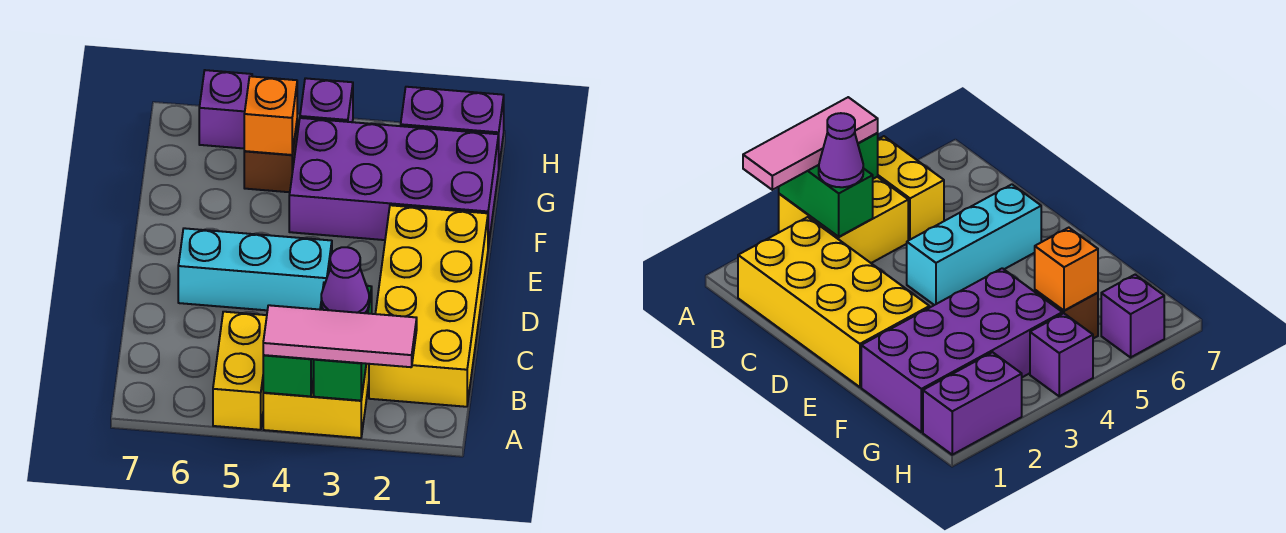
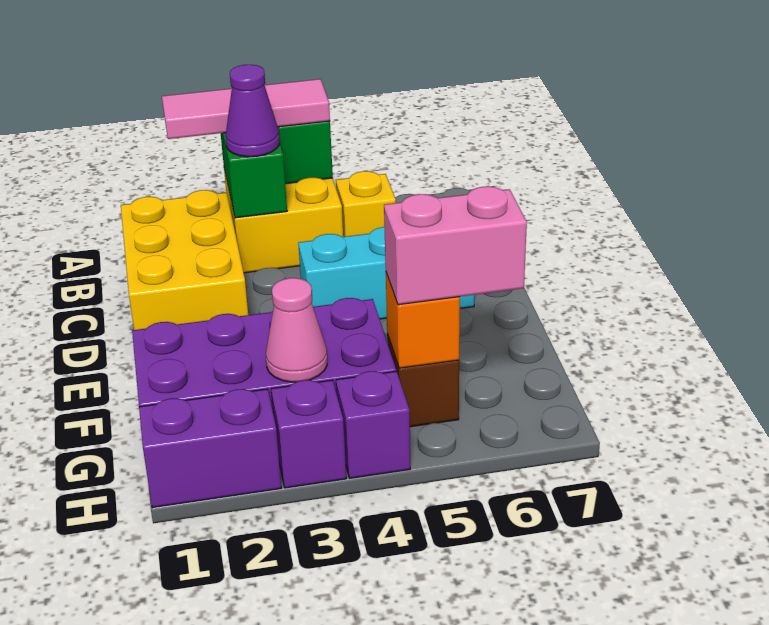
yellow 1x2 brick [213,312,267,430] -> yellow 1x1 brick [336,171,396,237]
yellow 2x4 brick [369,205,488,407] -> yellow 2x3 brick [121,190,248,330]
none -> pink 1x1 cone [266,278,327,382]
none -> pink 1x2 brick [384,186,527,305]
purple 1x1 brick [199,70,252,148] -> purple 1x1 brick moved to [271,380,346,488]

